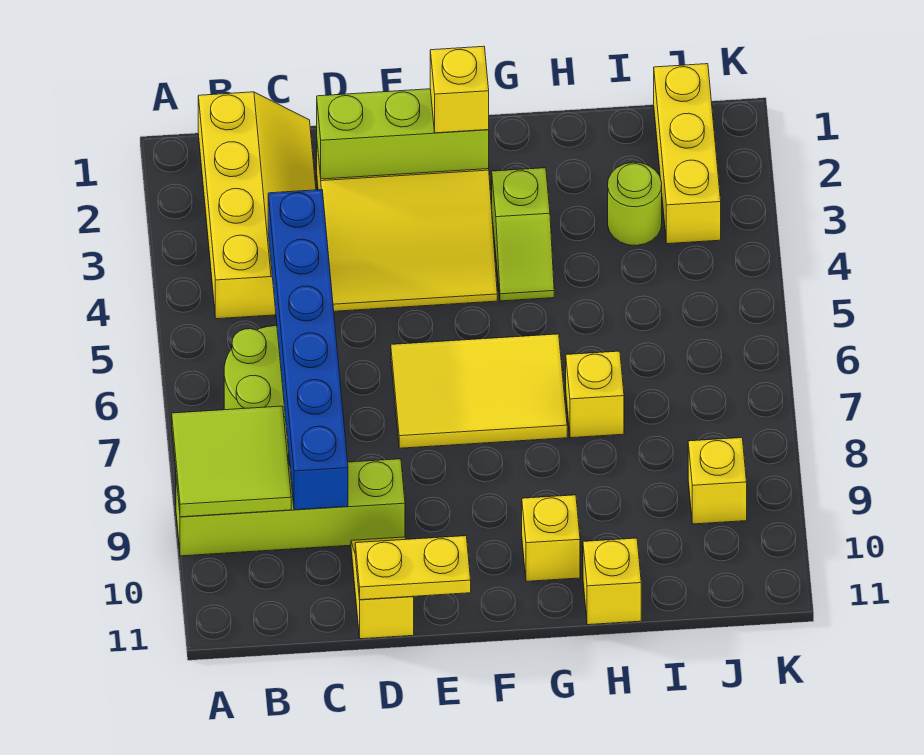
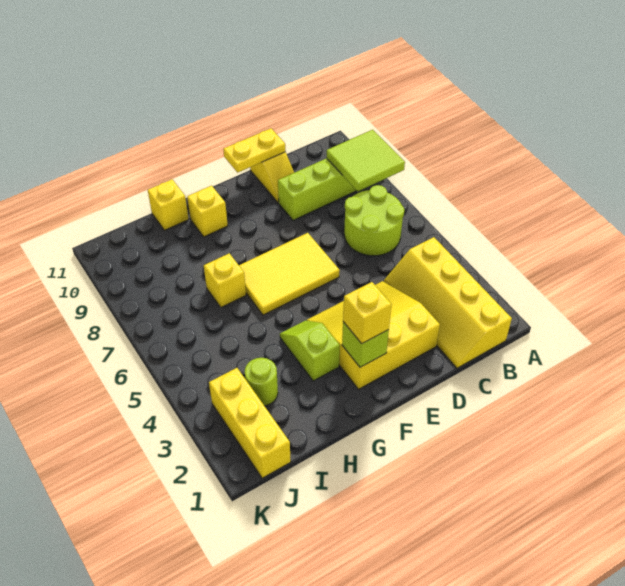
blue 1x6 brick [268,190,348,510] -> none
lime 1x3 brick [317,89,489,179] -> lime 1x1 brick [342,322,389,367]
yellow 1x1 brick [688,438,747,524] -> none

